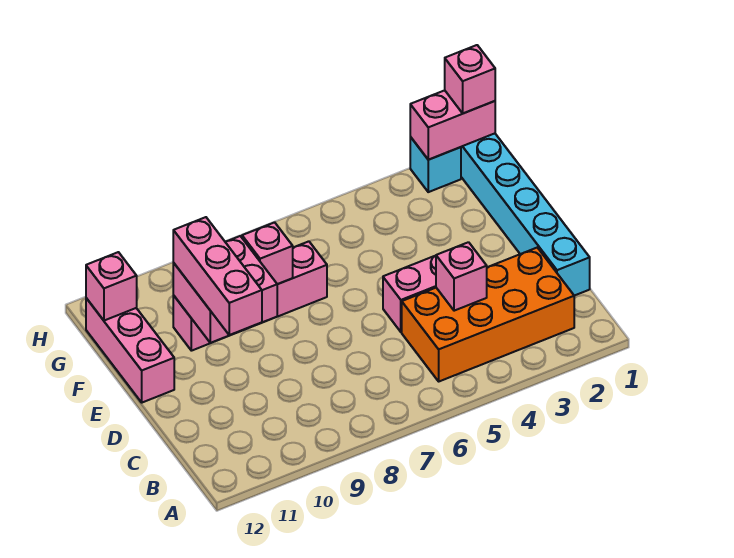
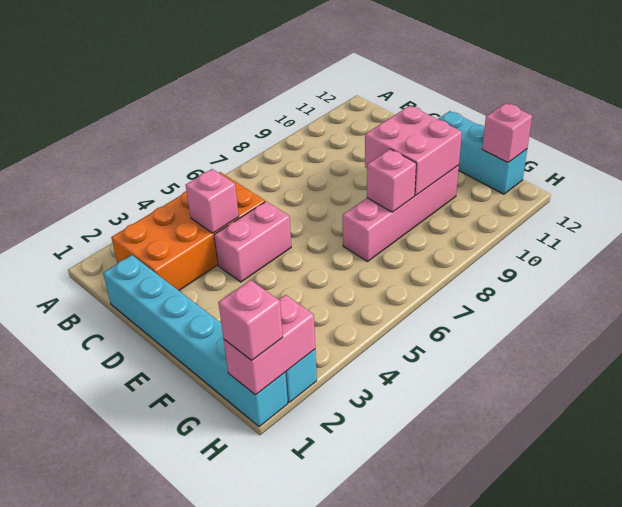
pink 1x3 brick [173,217,262,335] -> none
pink 1x3 brick [86,298,174,403] -> cyan 1x3 brick [438,111,527,194]

